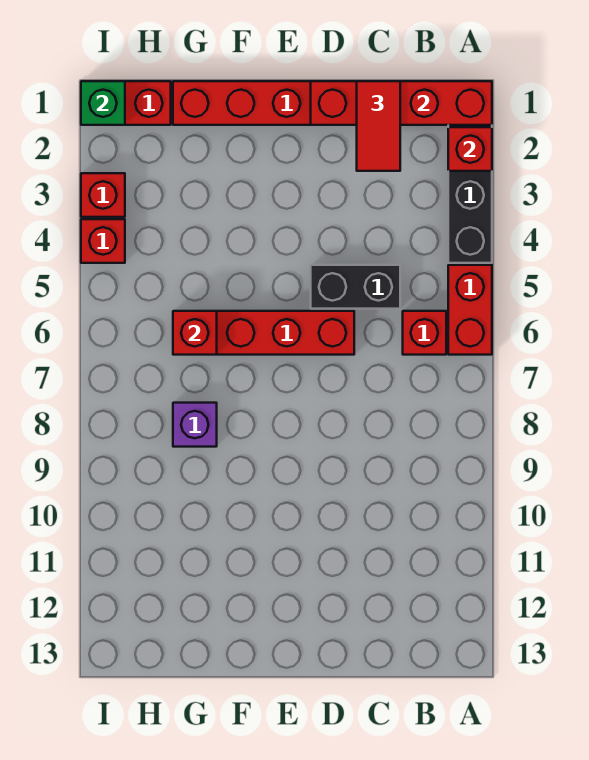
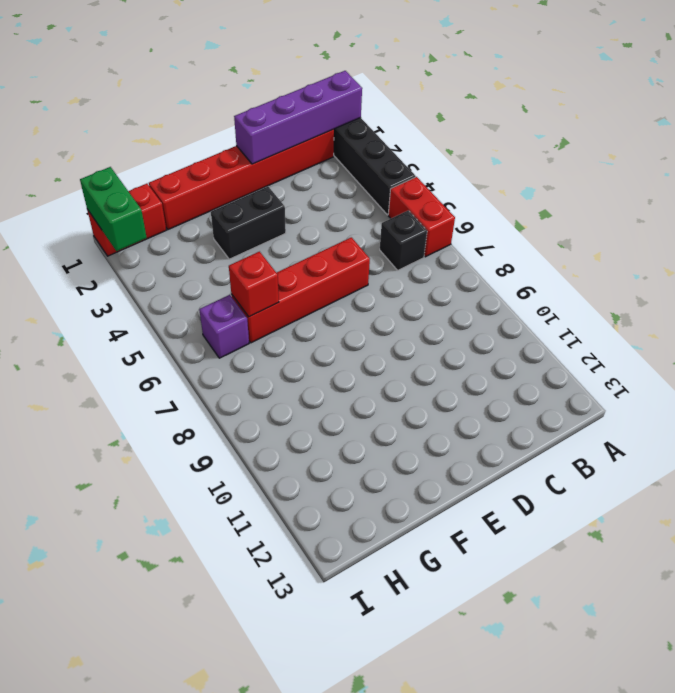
red 1x4 brick [311,81,492,125] -> purple 1x4 brick [234,71,362,164]
red 1x1 brick [448,127,492,171] -> none
red 1x1 brick [403,311,446,355] -> black 1x1 brick [380,210,427,270]
red 1x2 tile [357,81,400,171] -> none
black 1x2 brick [311,265,400,309] -> black 1x2 brick moved to [211,187,286,259]
purple 1x1 brick [173,403,217,447] -> purple 1x1 brick moved to [199,295,249,358]
green 1x1 brick [81,81,125,125] -> green 1x2 brick [80,167,147,251]
red 1x1 brick [81,173,125,217] -> none
red 1x1 brick [81,219,125,263] -> none

